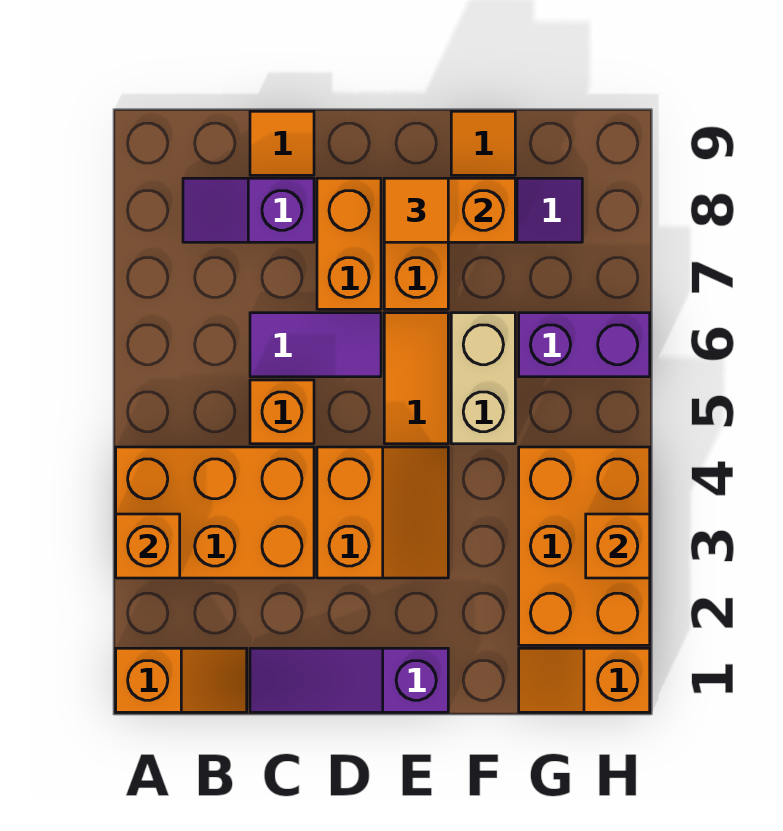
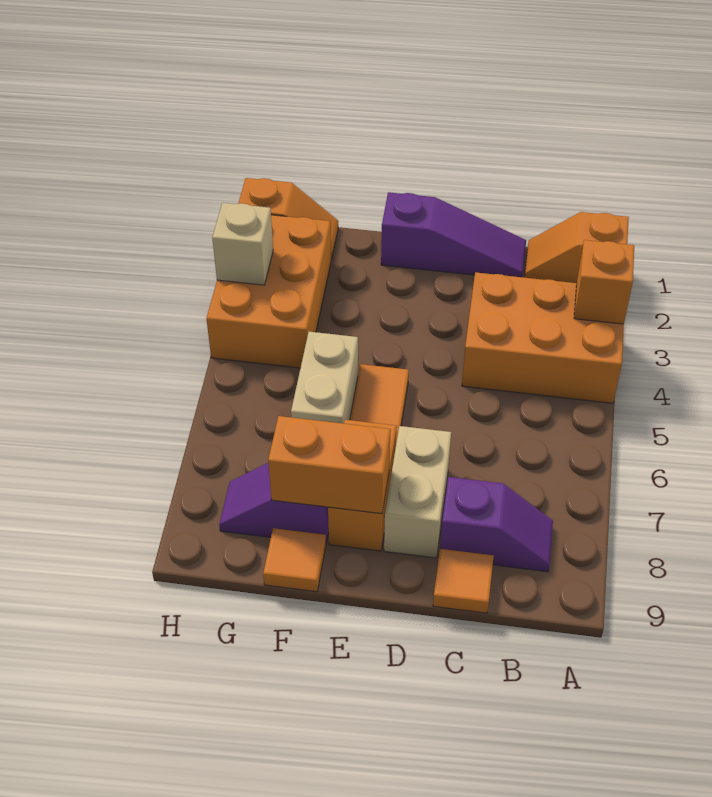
orange 1x1 brick [250,380,314,444] -> none
purple 1x2 tile [250,313,381,377] -> none
orange 2x2 slope [317,447,448,578] -> none
orange 1x2 brick [317,178,381,309] -> tan 1x2 brick [384,426,451,558]
orange 1x1 tile [384,178,448,242] -> none
purple 1x2 brick [519,313,650,377] -> none
orange 1x1 brick [586,514,650,578] -> tan 1x1 brick [212,203,273,285]

